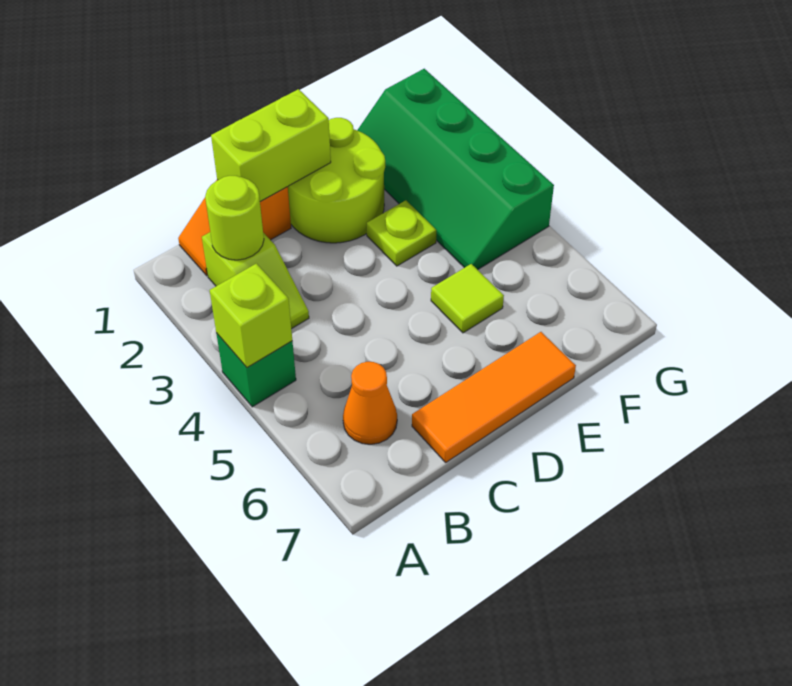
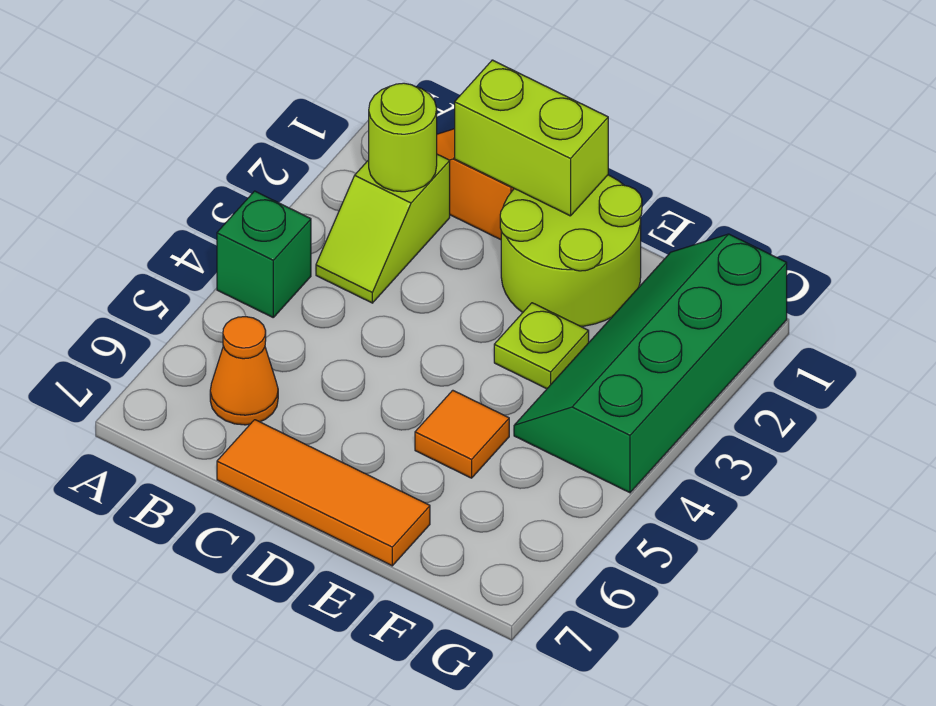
lime 1x1 brick [210,263,292,367] -> none
lime 1x1 tile [431,264,504,333] -> orange 1x1 tile [415,390,509,478]

